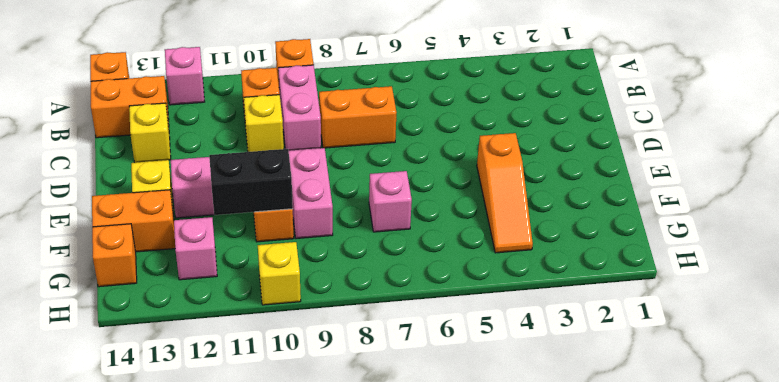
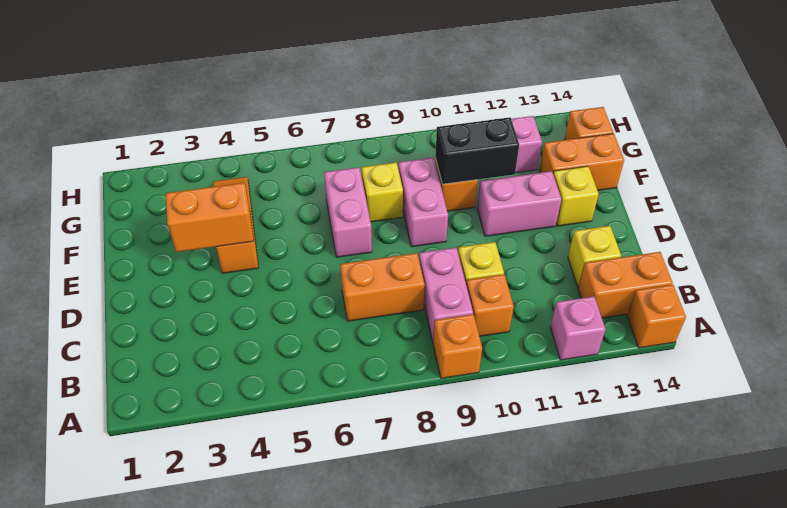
none -> orange 1x2 brick [166,183,254,252]
pink 1x1 brick [369,171,412,232] -> pink 1x2 brick [324,167,372,257]
yellow 1x1 brick [258,242,301,305] -> yellow 1x1 brick moved to [361,162,403,222]

